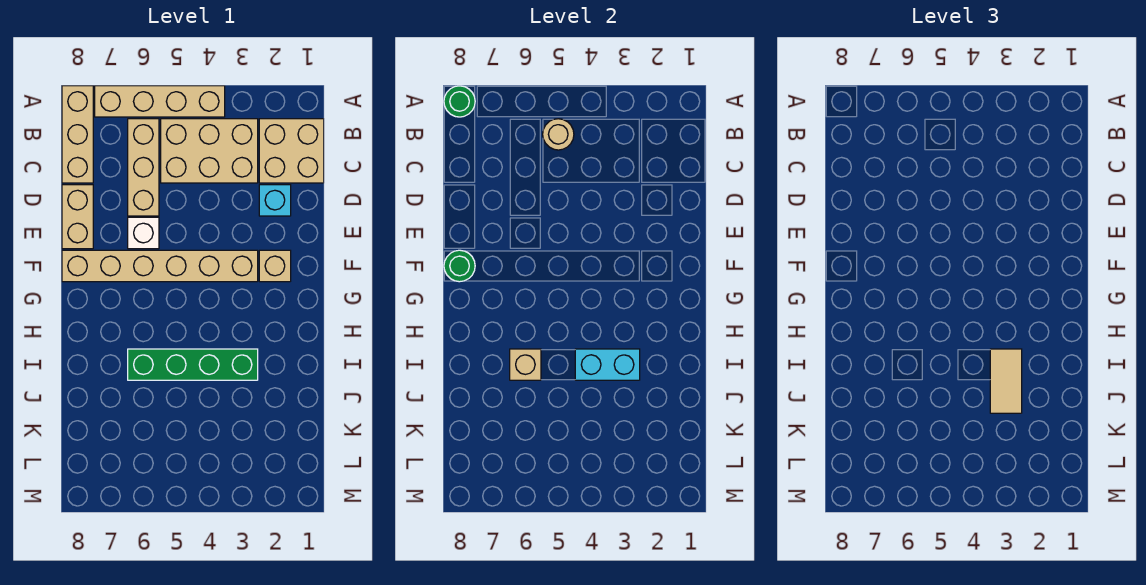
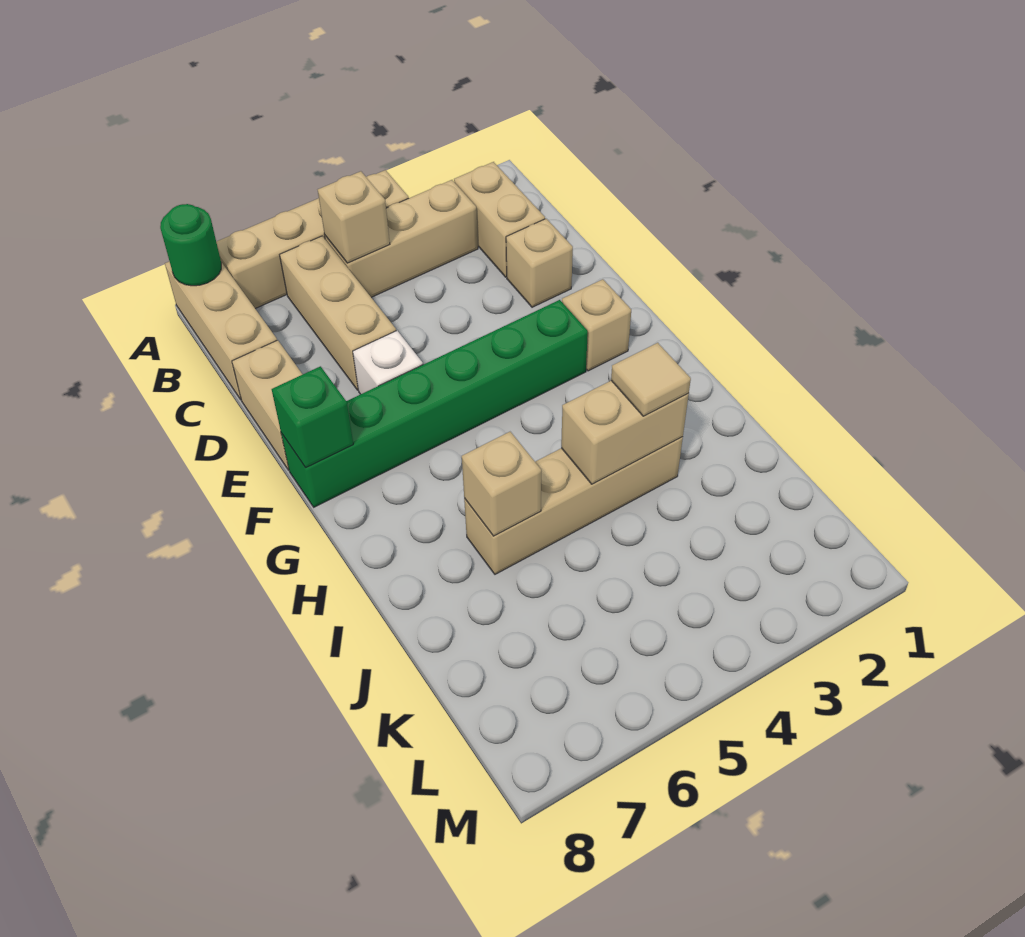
tan 2x2 brick [259,119,324,183] -> tan 1x2 brick [454,162,545,277]
tan 2x3 brick [161,119,258,183] -> tan 1x3 brick [325,180,478,297]
tan 1x1 round brick [543,119,574,150] -> tan 1x1 brick [318,171,390,263]
cyan 1x1 brick [259,185,291,216] -> tan 1x1 brick [506,219,573,307]
tan 1x6 brick [62,250,258,282] -> green 1x6 brick [281,300,588,507]
green 1x1 round brick [444,250,475,282] -> green 1x1 brick [272,366,353,468]
green 1x4 brick [128,349,258,380] -> tan 1x4 brick [464,437,683,574]
cyan 1x2 brick [575,349,640,380] -> tan 1x2 brick [561,381,689,484]
tan 1x2 tile [990,349,1022,413] -> tan 1x1 tile [611,343,691,416]

